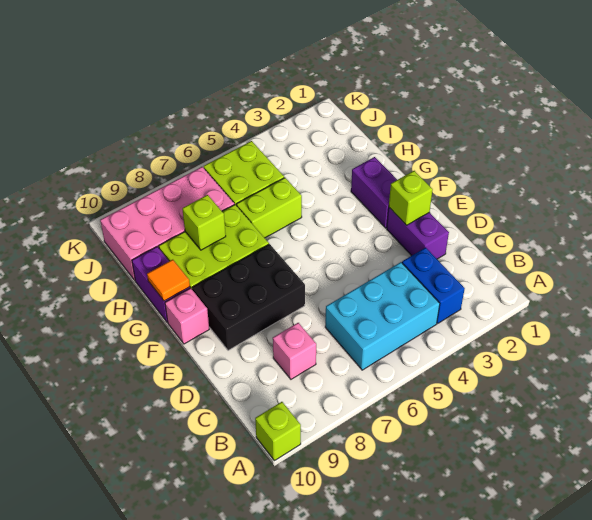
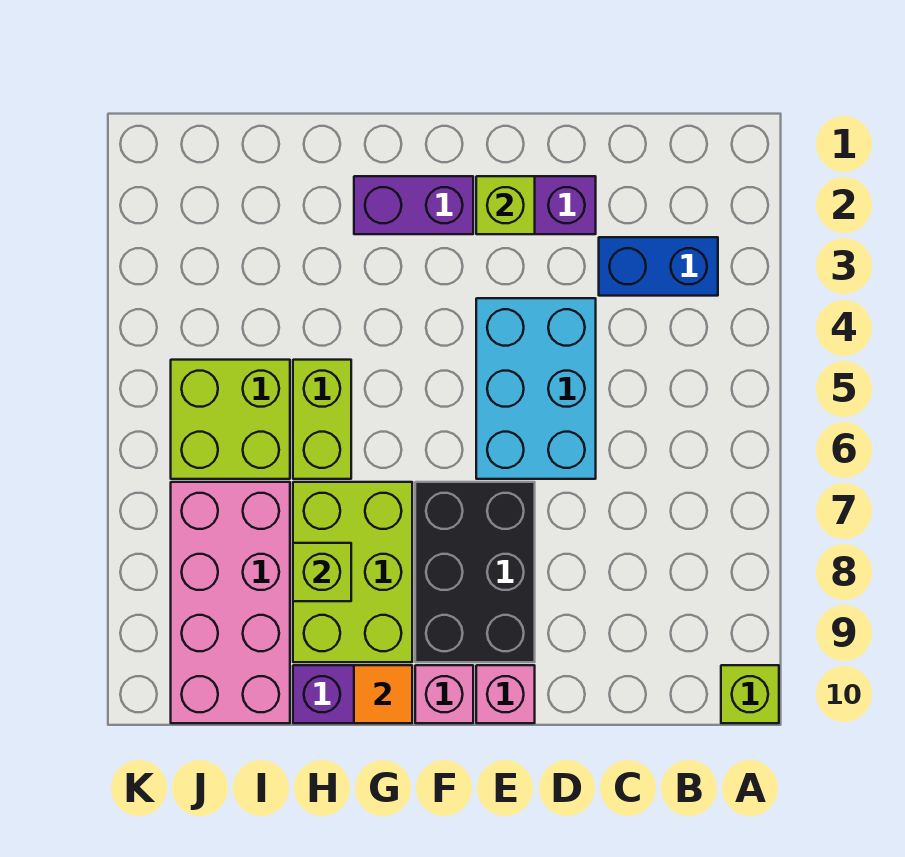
cyan 2x3 brick [325,262,440,370] -> cyan 2x3 brick moved to [476,298,596,479]
pink 1x1 brick [273,323,316,379] -> pink 1x1 brick moved to [476,665,535,723]

